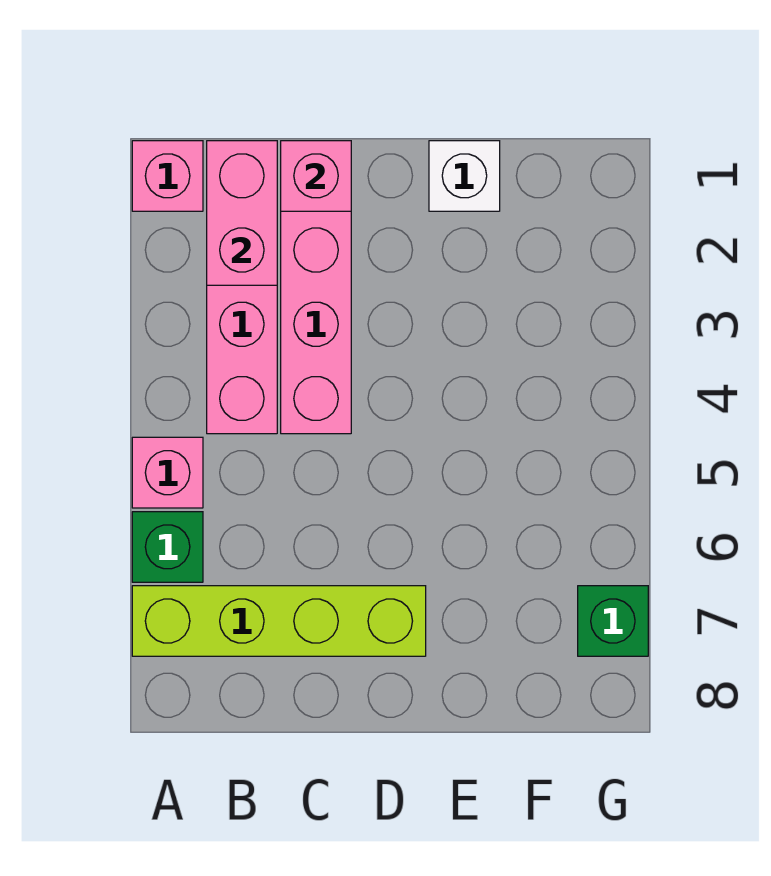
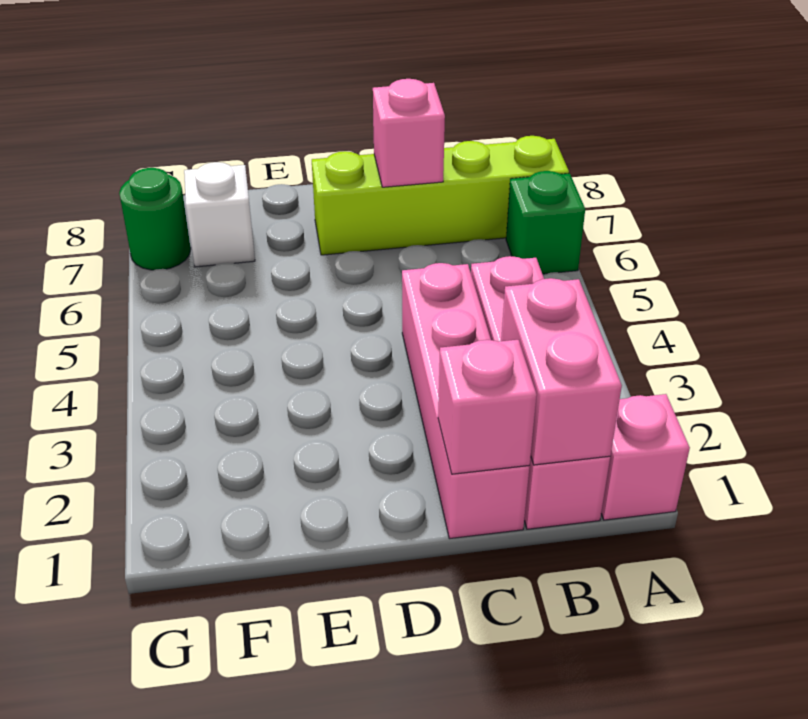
pink 1x1 brick [132,437,203,508] -> pink 1x1 brick moved to [373,79,445,187]
white 1x1 brick [429,141,500,211] -> white 1x1 brick moved to [184,162,255,267]
green 1x1 brick [578,586,648,656] -> green 1x1 round brick [119,168,191,270]

